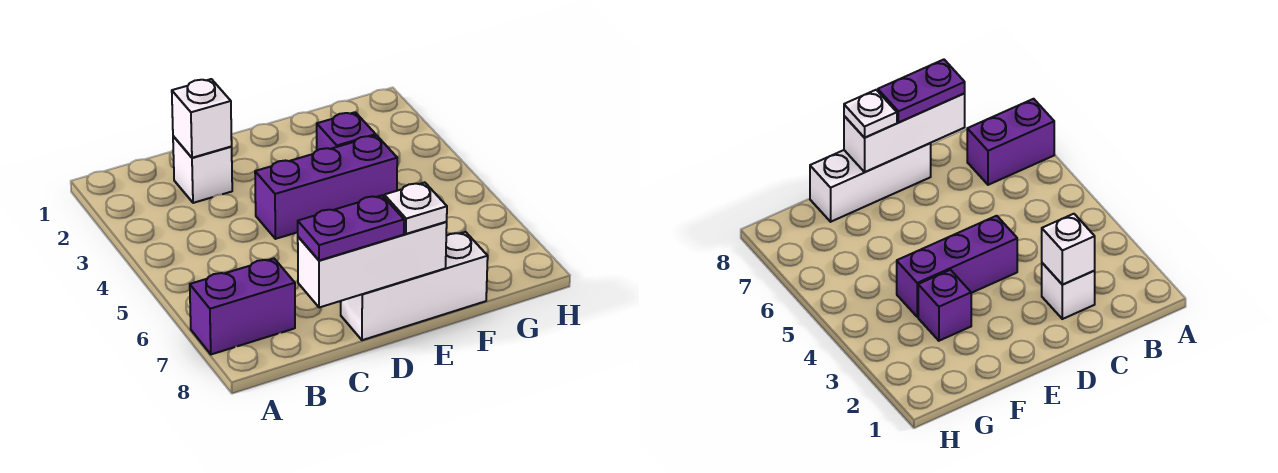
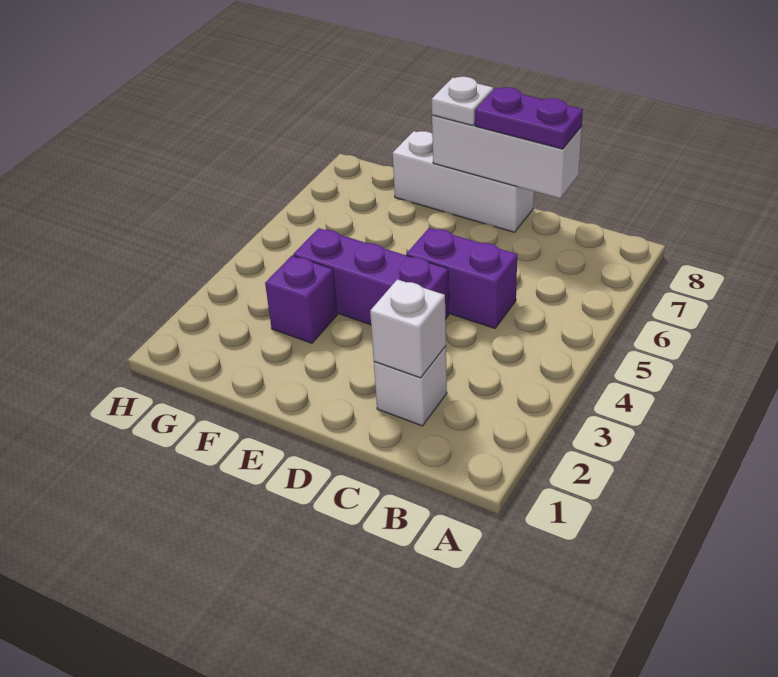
purple 1x2 brick [190,259,295,354] -> purple 1x2 brick moved to [406,228,517,328]

